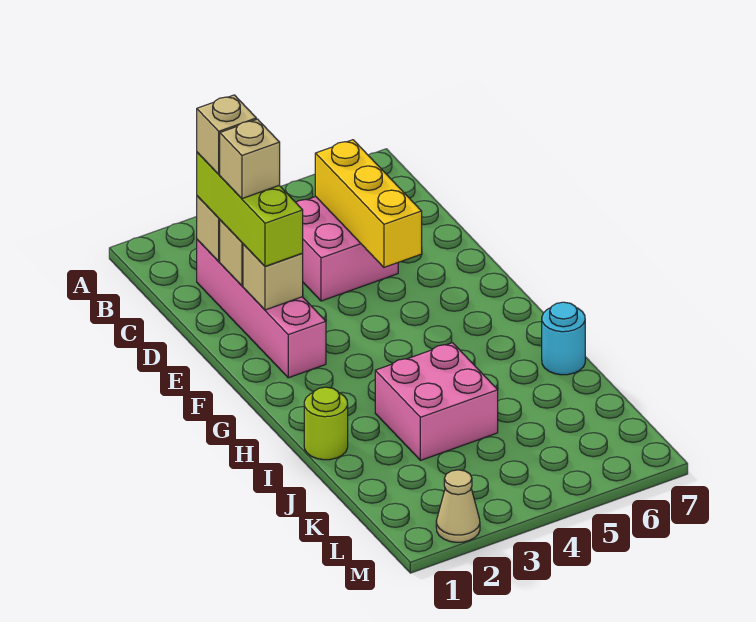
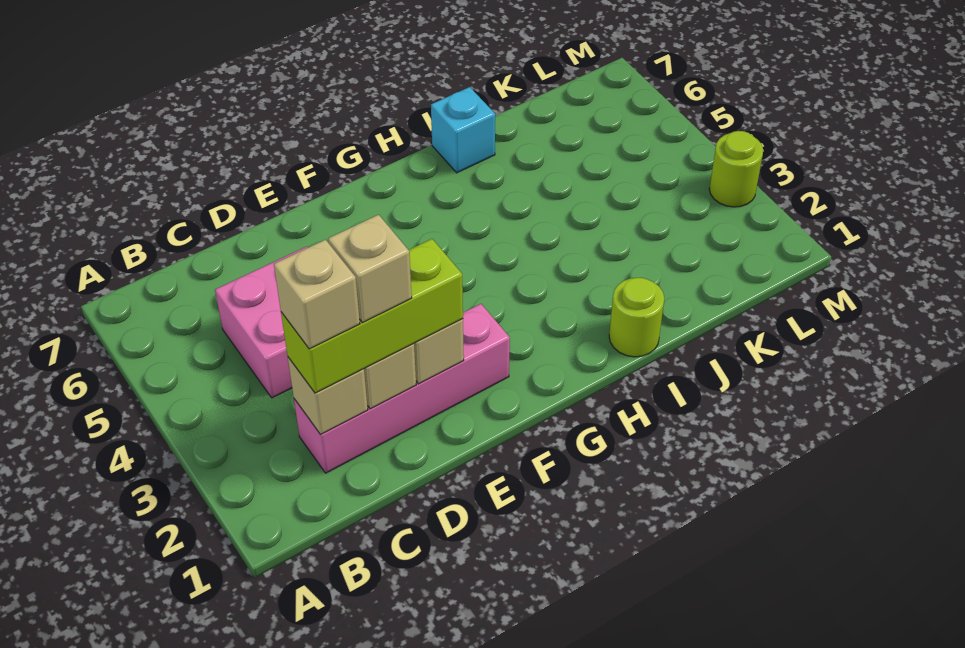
yellow 1x3 brick [315,140,422,267] -> none
pink 2x2 brick [375,343,498,460] -> none
cyan 1x1 round brick [542,302,585,375] -> cyan 1x1 brick [431,87,495,173]
tan 1x1 cone [436,470,480,542] -> none
none -> lime 1x1 round brick [709,131,763,207]

